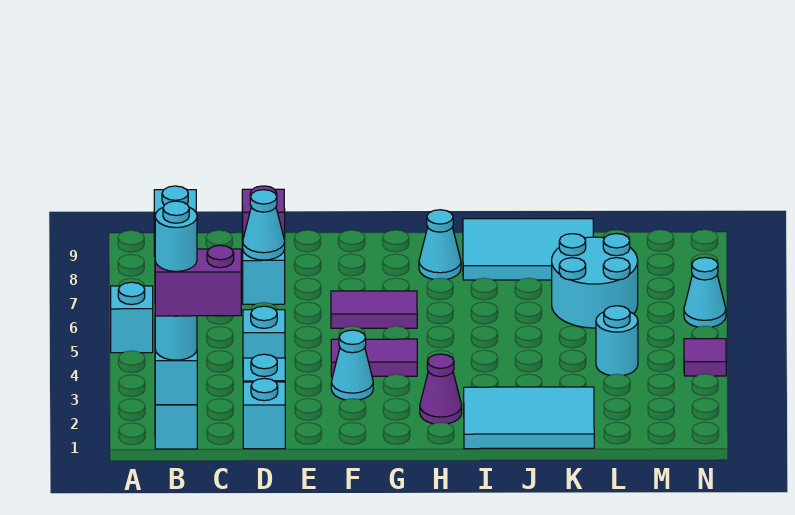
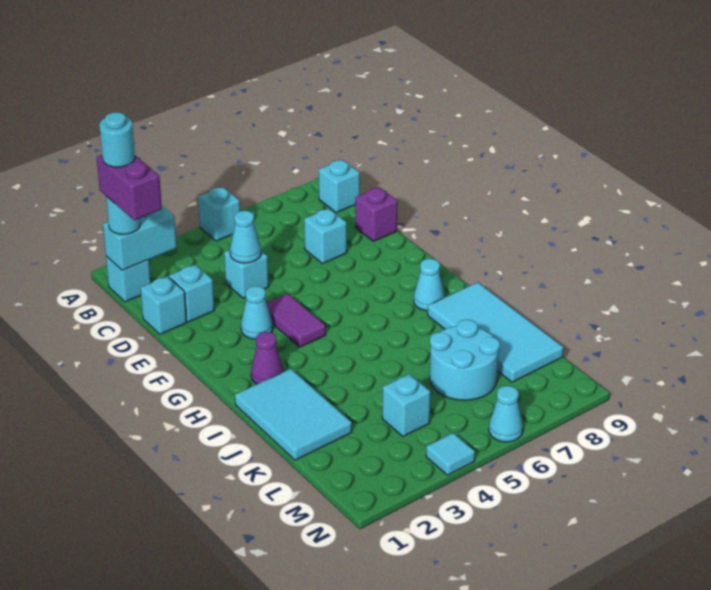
cyan 1x1 cone [243,190,285,260] -> cyan 1x1 cone moved to [230,211,261,263]
purple 1x2 tile [331,291,417,328] -> none
cyan 2x3 tile [463,219,593,280] -> cyan 2x4 tile [428,282,563,382]
cyan 1x1 round brick [596,306,638,375] -> cyan 1x1 brick [382,374,430,436]
purple 1x1 tile [684,339,726,376] -> cyan 1x1 tile [426,433,475,475]

